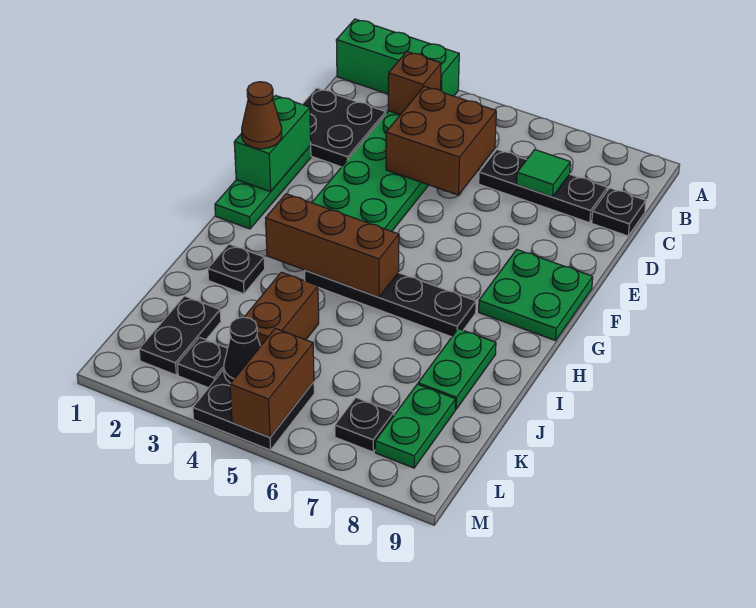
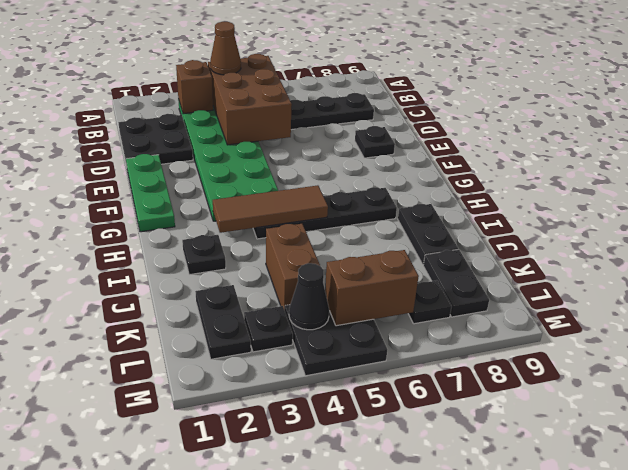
green 1x3 brick [336,19,459,96] -> none
brown 2x2 brick [386,86,496,195] -> brown 2x3 brick [208,54,292,145]
green 1x1 tile [517,150,570,197] -> none
black 1x1 plate [592,188,646,236] -> black 1x1 plate moved to [355,126,395,158]
green 1x2 brick [234,95,311,192] -> none
brown 1x1 cone [242,82,282,149] -> brown 1x1 cone moved to [210,22,241,75]
green 2x2 plate [479,250,593,341] -> none
brown 1x3 brick [266,194,399,297] -> brown 1x3 tile [213,185,328,233]
green 1x2 plate [418,329,496,409] -> black 1x2 plate [398,204,458,265]
green 1x2 plate [375,384,456,468] -> black 1x2 plate [423,249,489,317]
brown 1x2 brick [230,328,314,437] -> brown 1x2 brick turned to [325,250,419,326]

